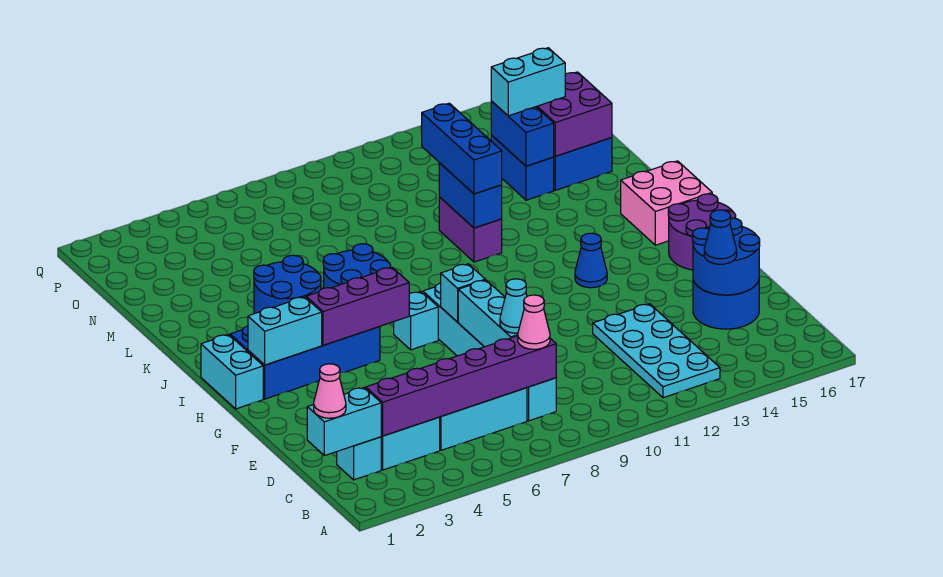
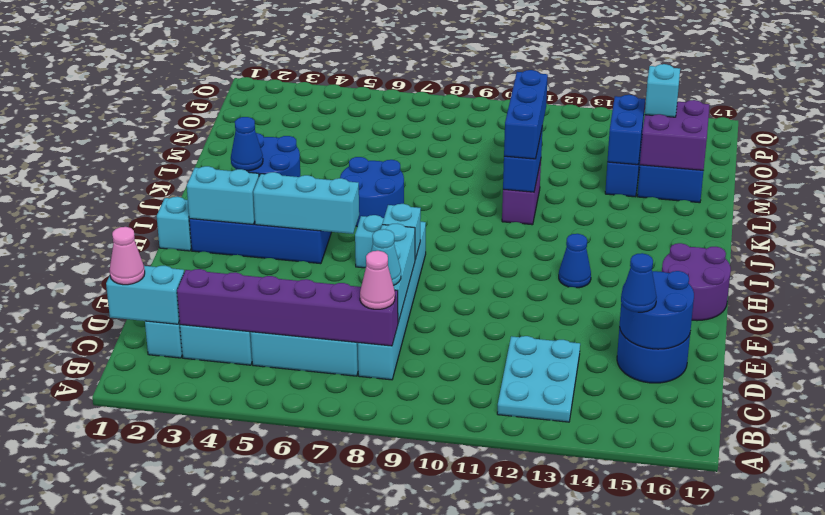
cyan 2x4 plate [593,304,720,398] -> cyan 2x3 plate [497,336,580,422]
cyan 1x2 brick [201,335,263,409] -> cyan 1x1 brick [157,197,192,251]
purple 1x3 brick [306,267,409,345] -> cyan 1x3 brick [253,172,359,234]
none -> blue 1x1 cone [231,117,263,171]
pink 2x2 brick [621,161,712,245] -> none
cyan 1x2 brick [491,48,565,116] -> cyan 1x1 brick [645,64,680,117]

